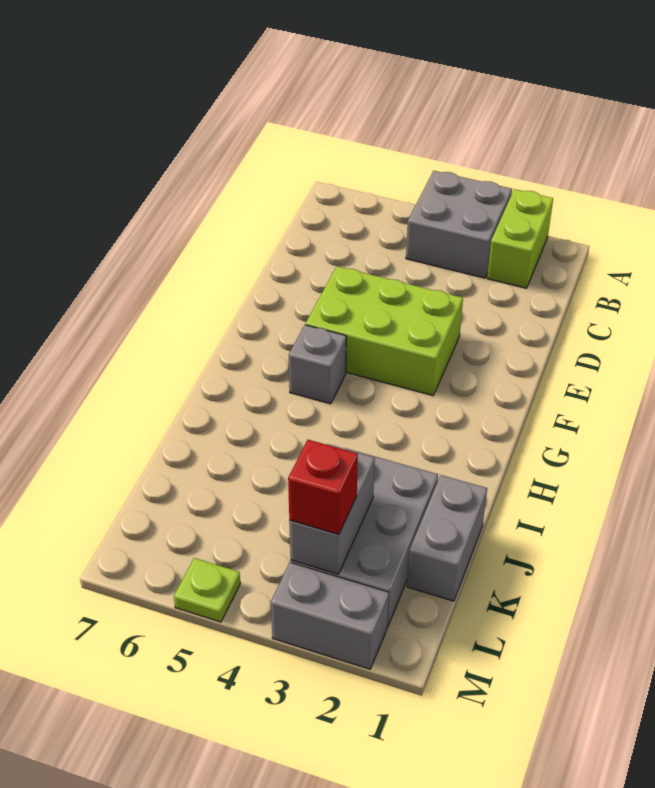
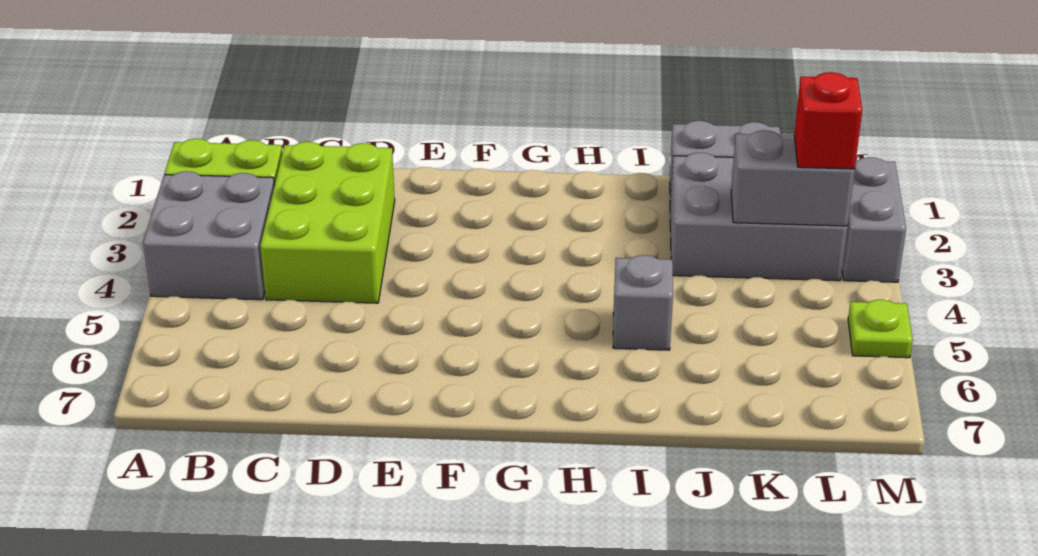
lime 2x3 brick [306,266,463,396] -> lime 2x3 brick moved to [260,142,395,303]
grey 1x1 brick [289,325,346,404] -> grey 1x1 brick moved to [613,255,673,350]

